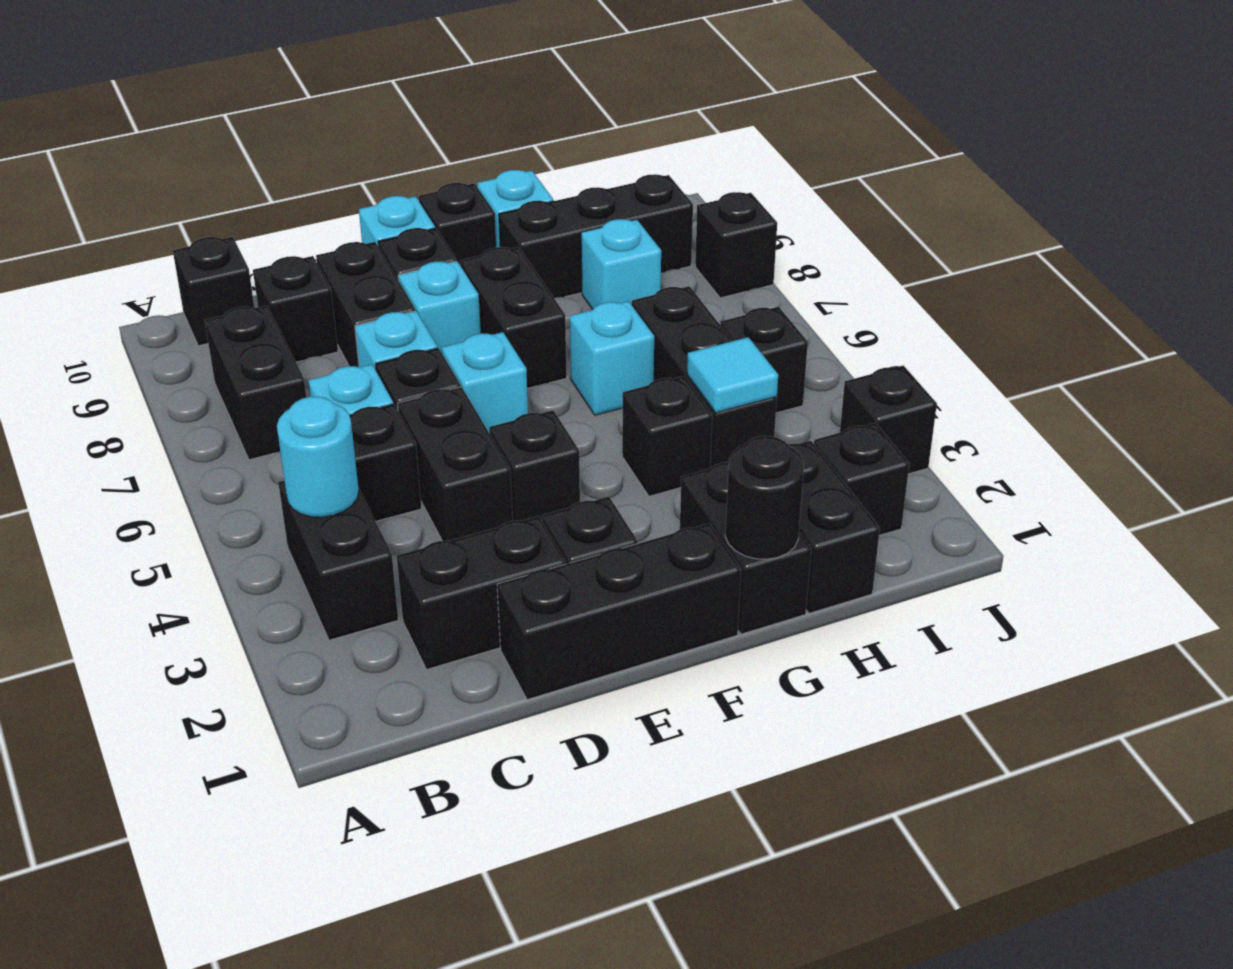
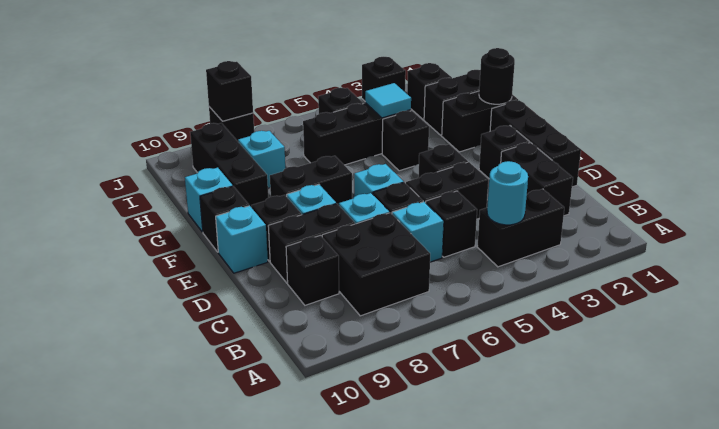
black 1x2 brick [205,306,306,460] -> black 2x2 brick [322,213,430,316]
black 1x1 brick [173,237,254,346] -> black 1x1 brick moved to [206,61,253,121]
cyan 1x1 brick [570,301,654,415] -> none

